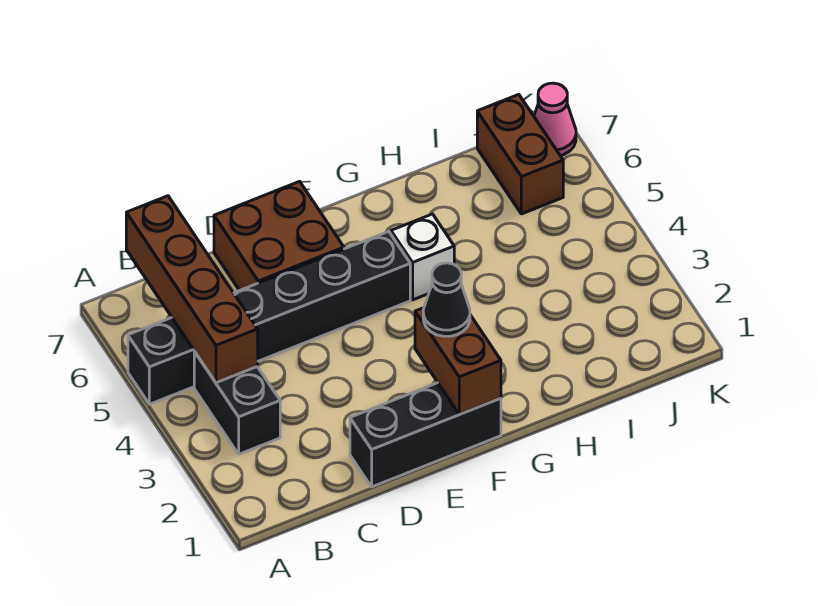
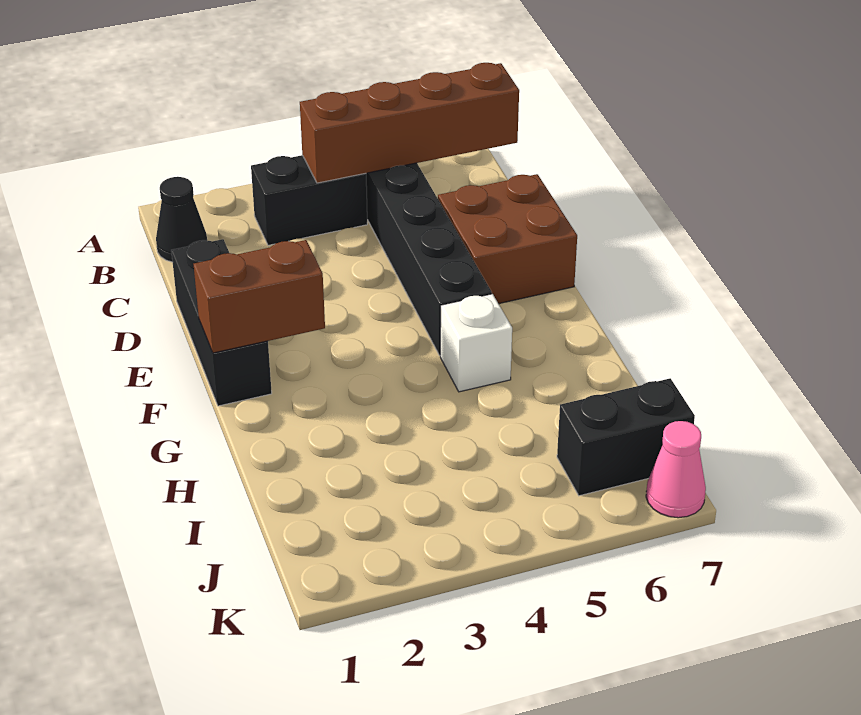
black 1x1 cone [423,263,470,336] -> black 1x1 cone moved to [156,177,207,262]
brown 1x2 brick [477,94,563,214] -> black 1x2 brick [557,378,695,496]

